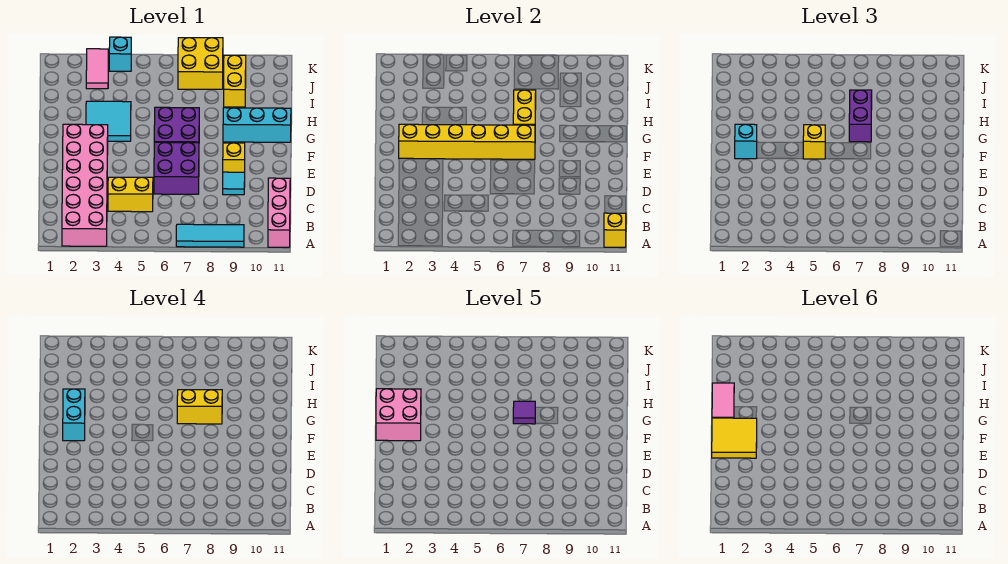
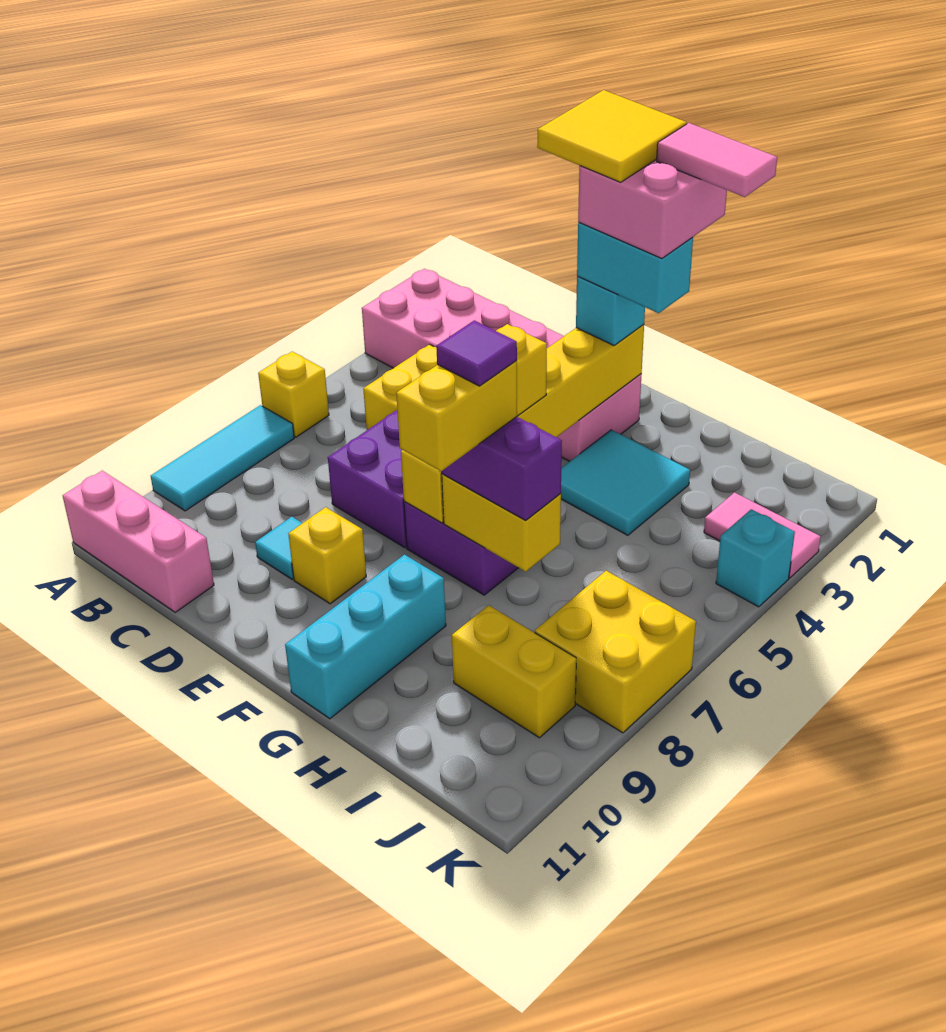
yellow 1x1 brick [604,213,626,247] -> yellow 1x1 brick moved to [258,352,329,437]

